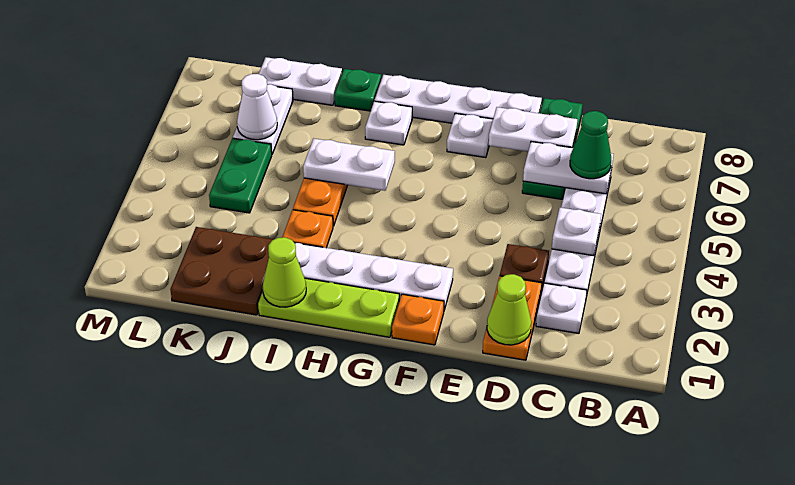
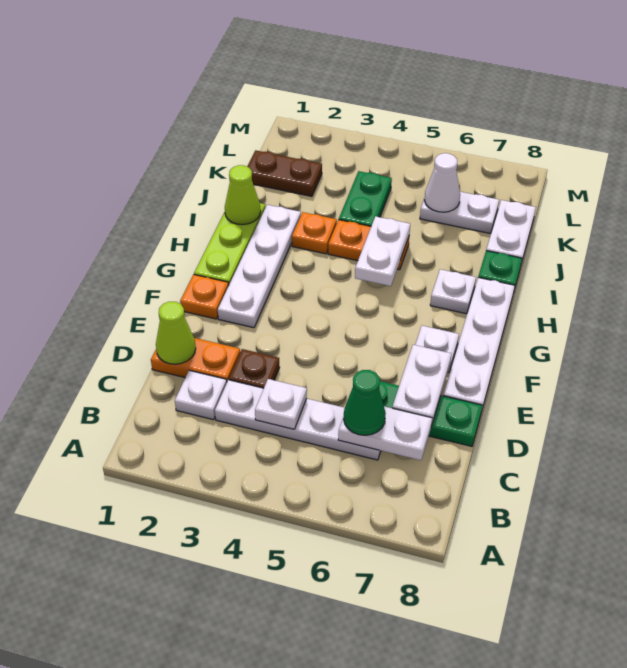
white 1x2 plate [523,142,613,194] -> white 1x2 plate turned to [338,406,432,460]
brown 2x2 plate [170,227,274,315] -> brown 1x2 plate [247,150,322,196]
green 1x2 plate [209,138,272,213] -> green 1x2 plate turned to [339,171,392,226]

